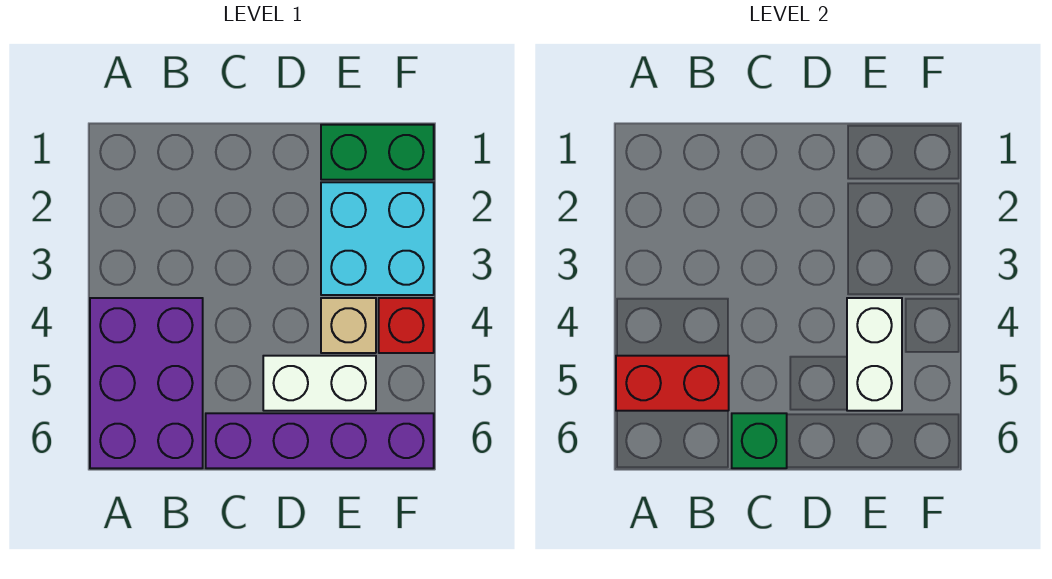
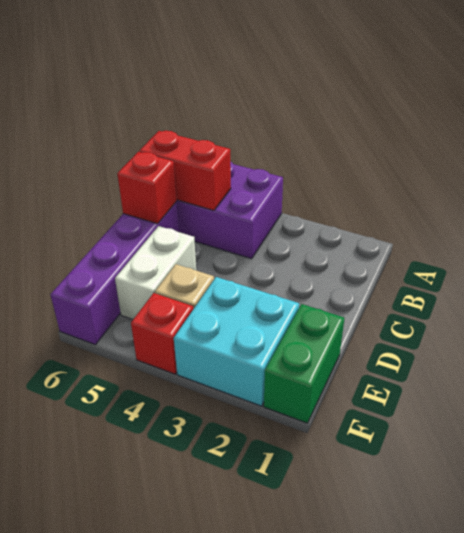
red 1x2 brick [616,356,729,411] -> red 1x2 brick turned to [139,131,231,210]
green 1x1 brick [732,413,787,468] -> red 1x1 brick [117,152,177,224]
white 1x2 brick [847,298,902,411] -> none

